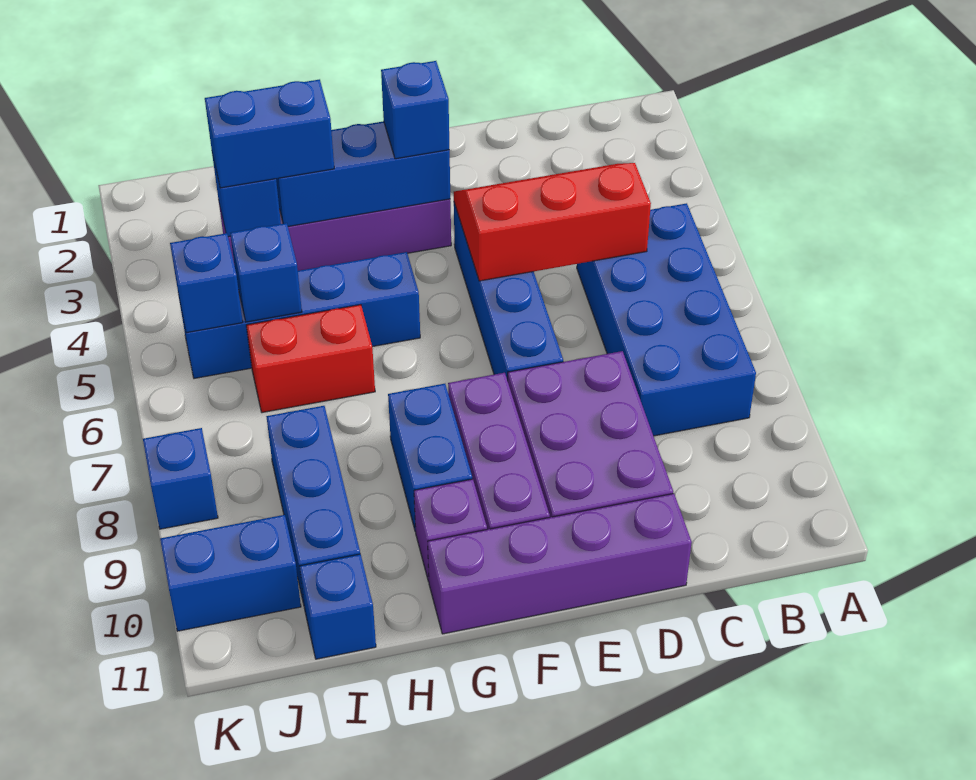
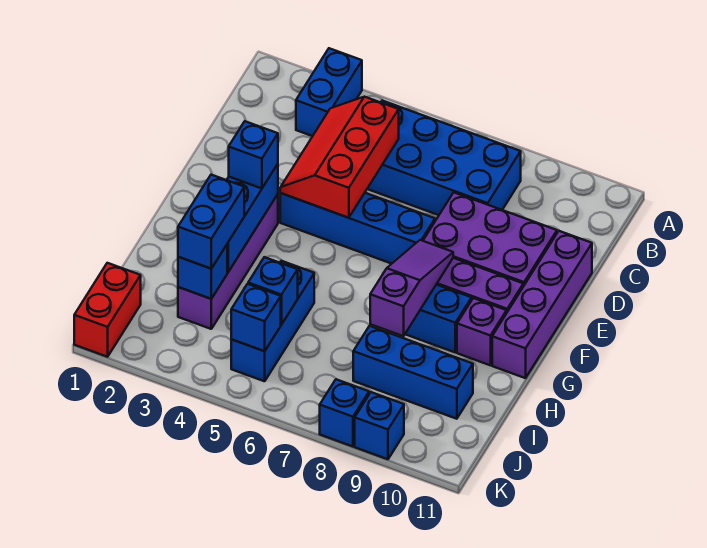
none -> purple 1x3 slope [370,240,453,336]
blue 1x4 brick [179,252,420,379] -> blue 1x3 brick [231,261,314,381]
red 1x2 brick [246,305,375,413] -> red 1x2 brick moved to [74,263,141,357]
blue 1x1 brick [299,554,376,659] -> blue 1x1 brick moved to [355,392,404,459]
blue 1x2 brick [160,515,301,631] -> blue 1x2 brick moved to [296,48,362,136]

